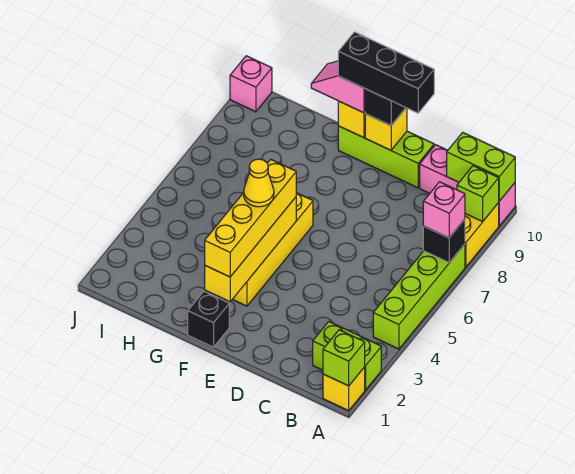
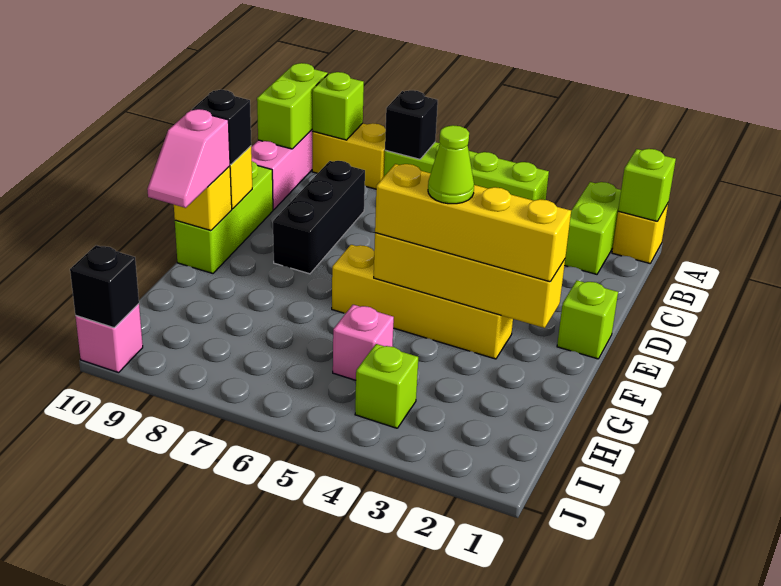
pink 1x1 brick [423,182,465,238] -> pink 1x1 brick moved to [333,305,394,380]
black 1x3 brick [338,32,434,113] -> black 1x3 brick moved to [273,161,365,274]
none -> lime 1x1 brick [557,280,618,359]
black 1x1 brick [188,291,229,347] -> black 1x1 brick moved to [70,245,139,328]
yellow 1x1 cone [244,159,274,207] -> lime 1x1 cone [428,125,474,204]
none -> lime 1x1 brick [355,344,418,428]

